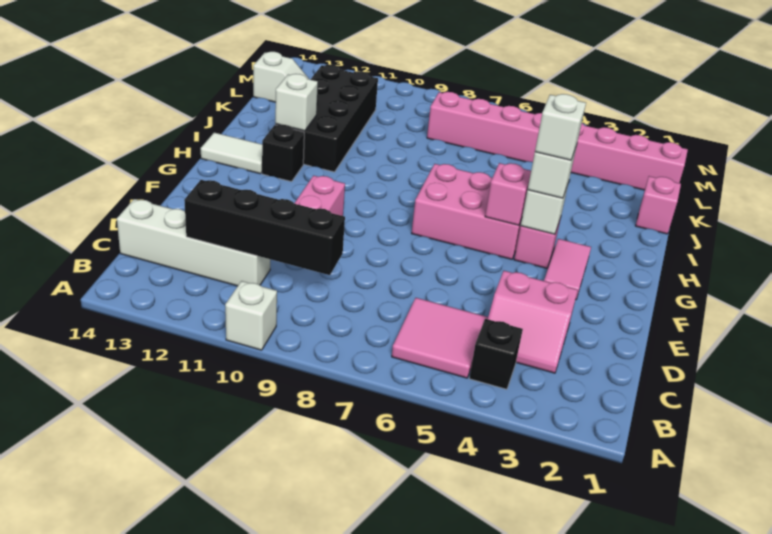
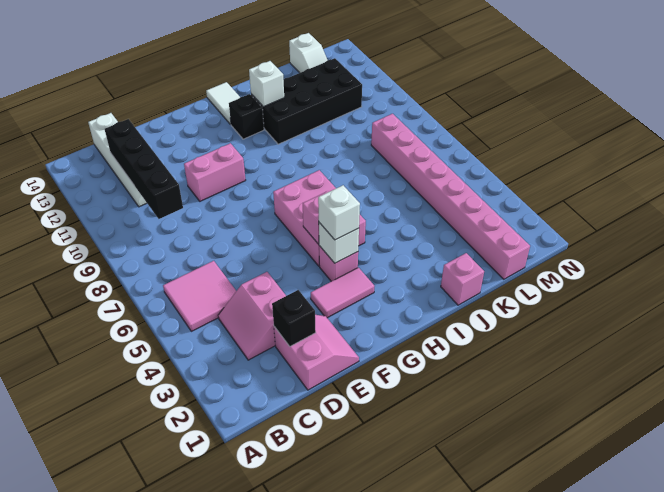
white 1x1 brick [225,281,277,350] -> none
black 1x1 brick [469,319,523,389] -> black 1x1 brick moved to [272,290,316,346]
none -> pink 2x2 slope [274,315,359,390]
white 1x1 brick [535,94,586,160] -> none

